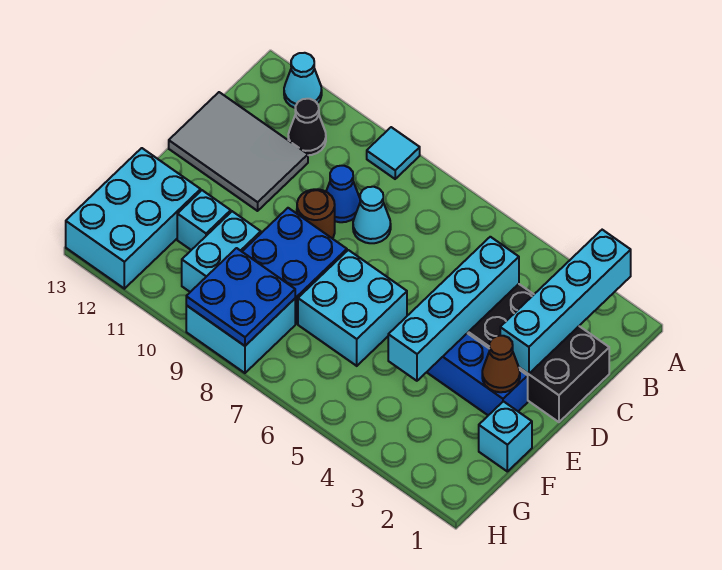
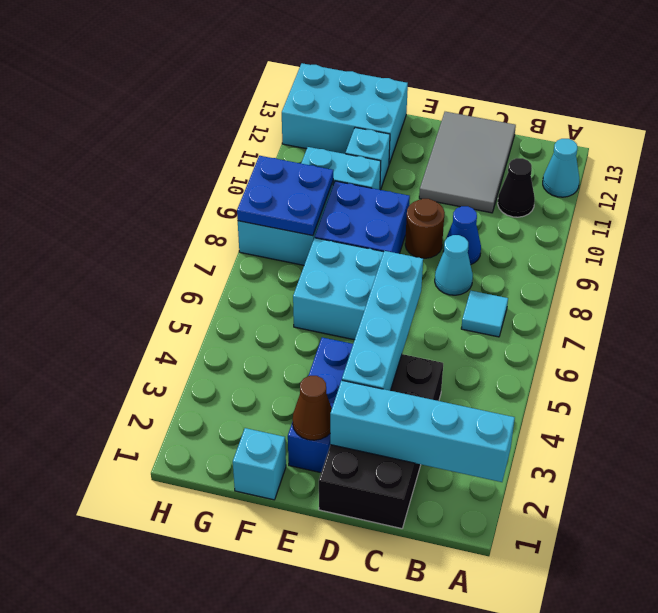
cyan 1x1 tile [367,127,420,179] -> cyan 1x1 tile moved to [461,291,508,337]
cyan 1x4 brick [388,237,519,381] -> cyan 1x4 brick turned to [342,251,423,391]

